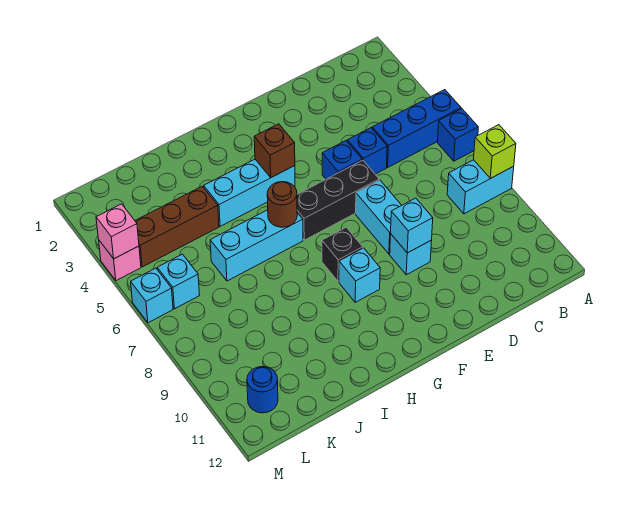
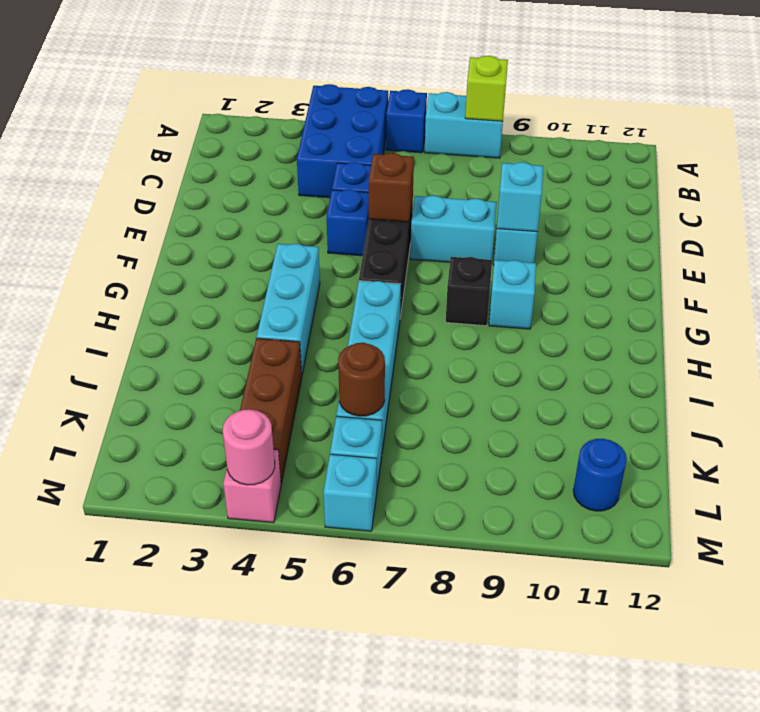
blue 1x3 brick [372,90,461,167] -> blue 2x3 brick [297,84,388,198]
cyan 1x2 brick [447,160,514,214] -> cyan 1x2 brick turned to [425,92,503,158]
brown 1x1 brick [254,124,295,177] -> brown 1x1 brick moved to [369,153,414,222]
cyan 1x3 brick [210,210,303,281] -> cyan 1x4 brick [336,281,401,451]
brown 1x1 round brick [267,182,297,227] -> brown 1x1 round brick moved to [338,343,385,416]
pink 1x1 brick [96,204,139,259] -> pink 1x1 round brick [223,409,275,485]

